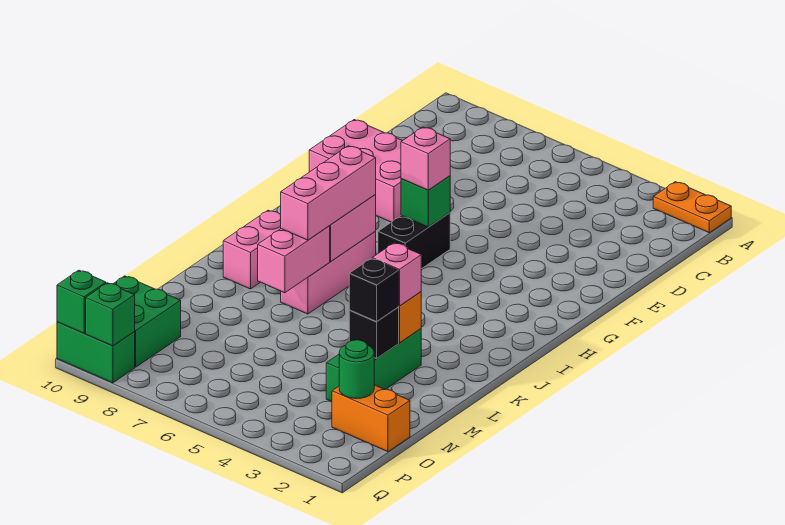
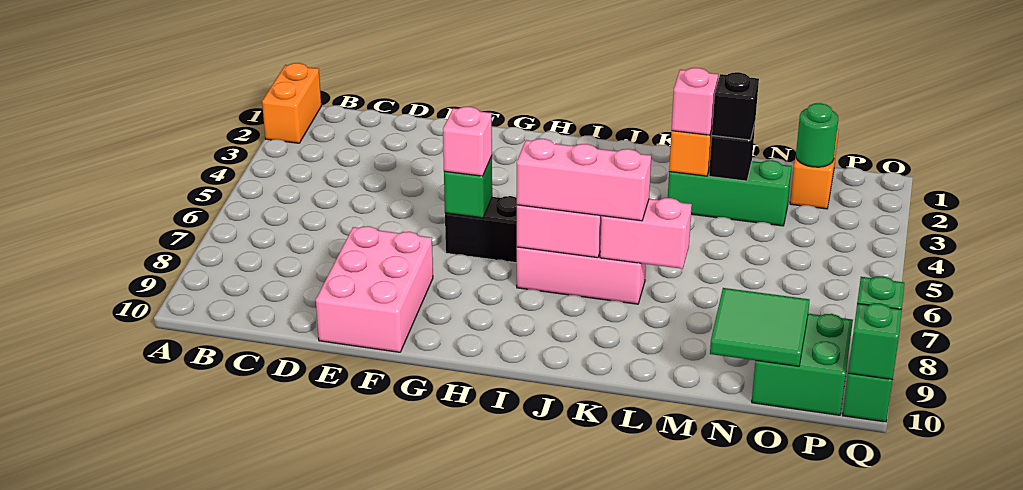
orange 1x2 plate [653,182,731,233] -> orange 1x2 brick [262,63,321,143]
pink 1x2 brick [223,210,281,289] -> none
none -> green 2x2 tile [710,288,810,366]

